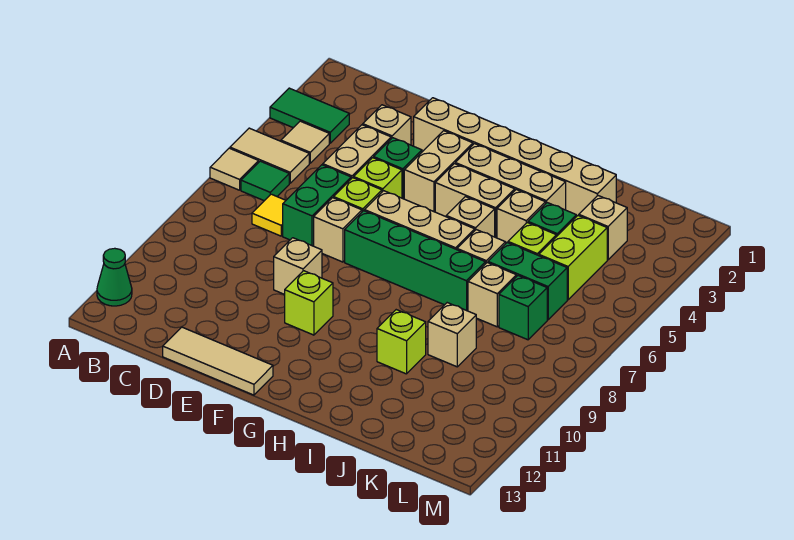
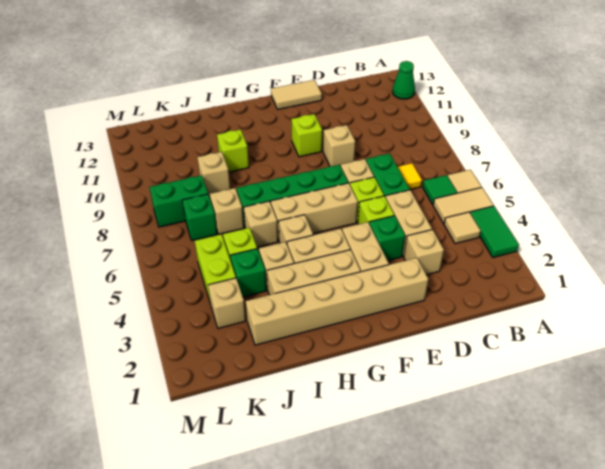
green 1x2 tile [270,88,349,143] -> green 1x2 tile turned to [470,206,519,258]
tan 1x3 tile [163,327,273,395] -> tan 1x2 tile [271,80,322,110]
green 1x2 brick [488,243,567,320] -> green 1x2 brick moved to [149,175,208,227]

